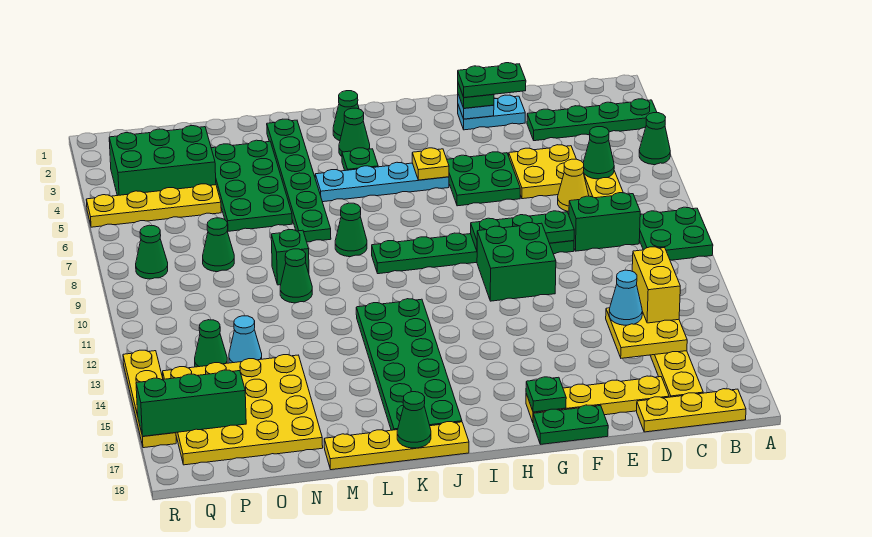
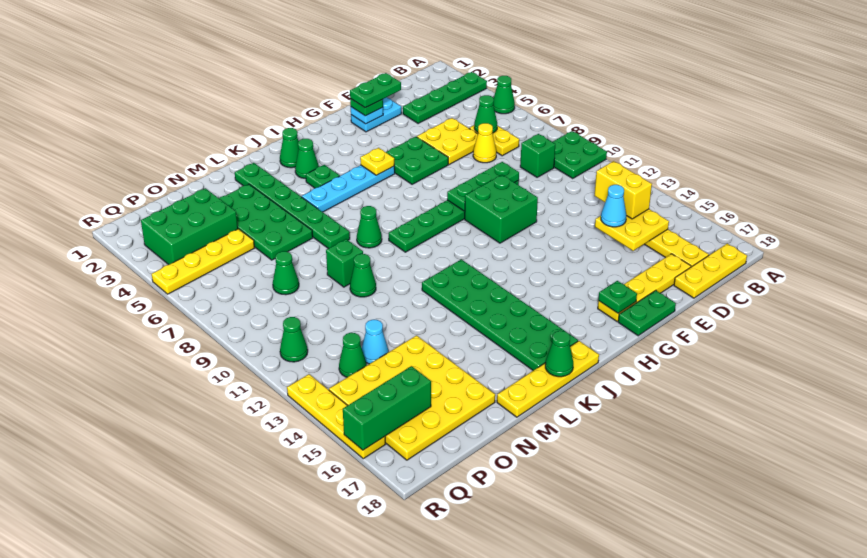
green 1x2 brick [569,193,640,251] -> green 1x1 brick [520,134,555,177]
green 1x1 cone [136,225,168,279] -> green 1x1 cone moved to [280,317,308,362]

